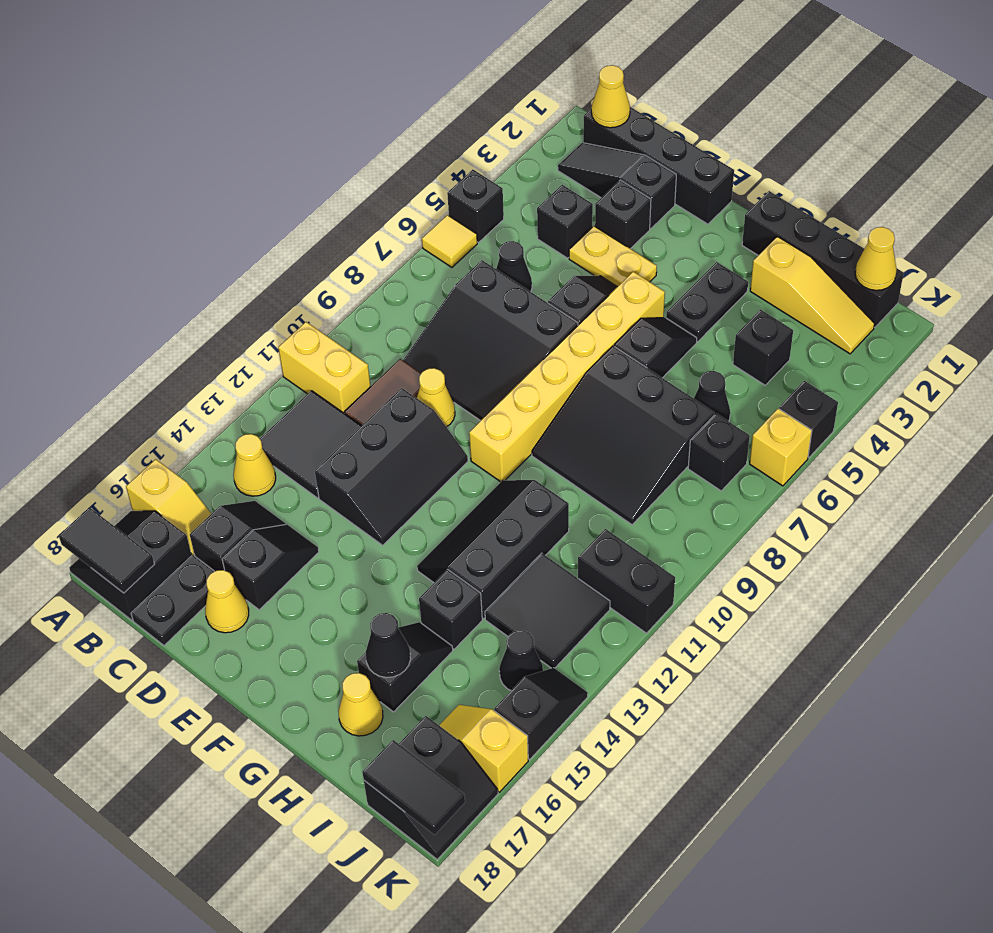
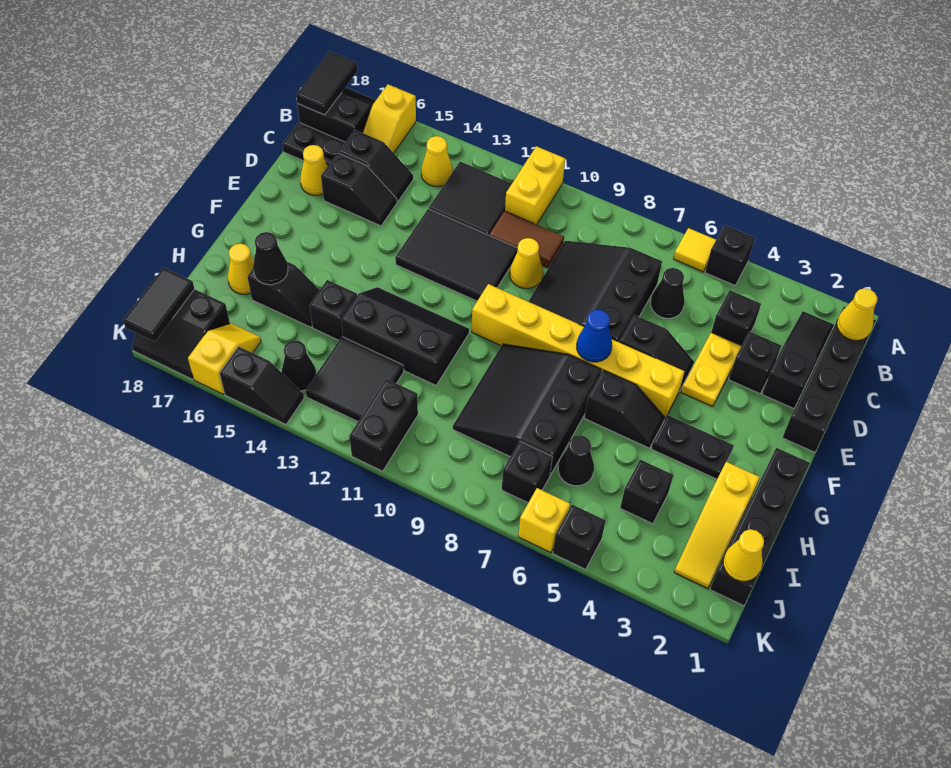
black 2x3 slope [315,388,468,545] -> black 2x3 tile [395,209,518,301]
none -> blue 1x1 cone [577,310,612,362]

